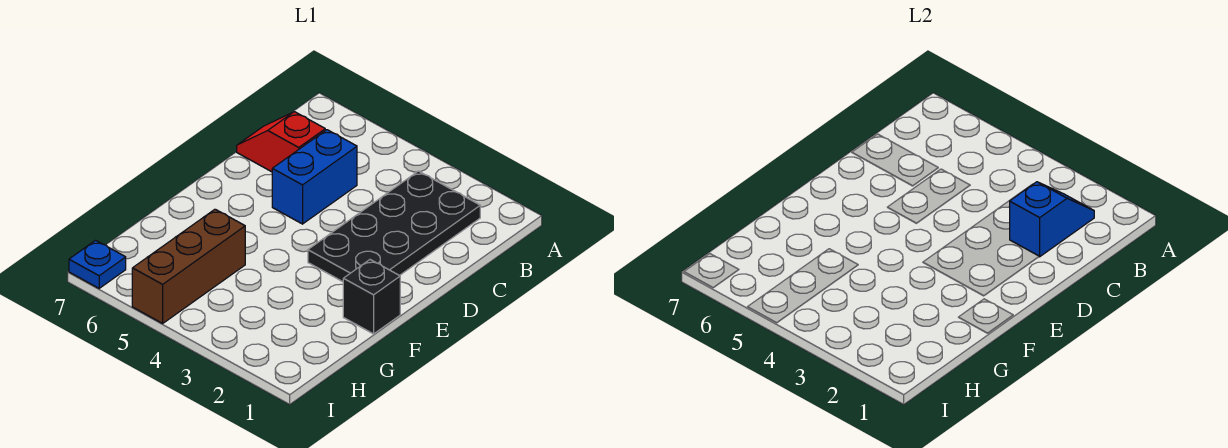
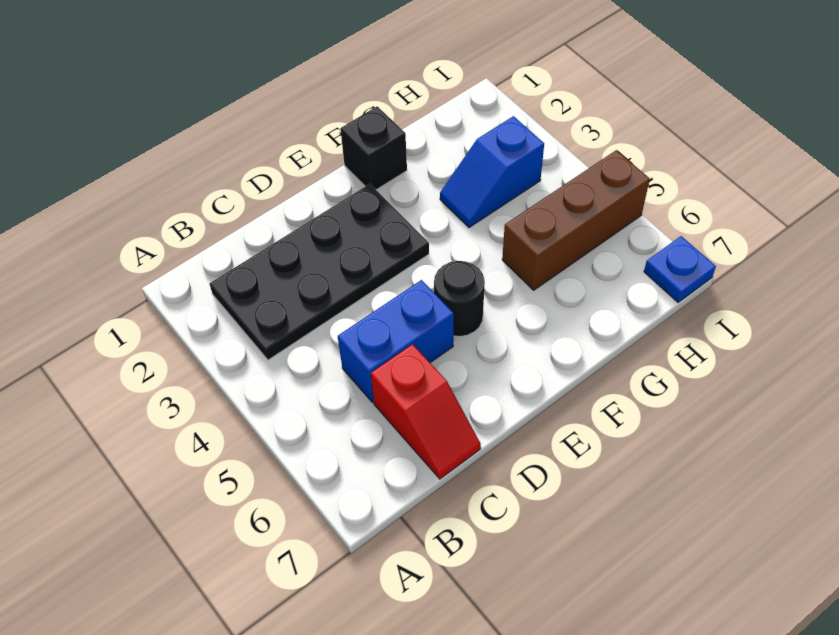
blue 1x2 slope [1010,182,1094,257] -> blue 1x2 slope moved to [440,116,544,228]
none -> black 1x1 round brick [434,261,485,336]

